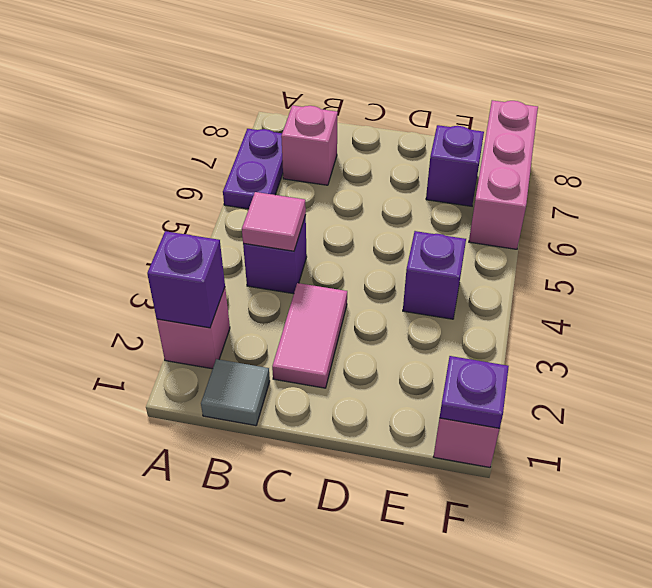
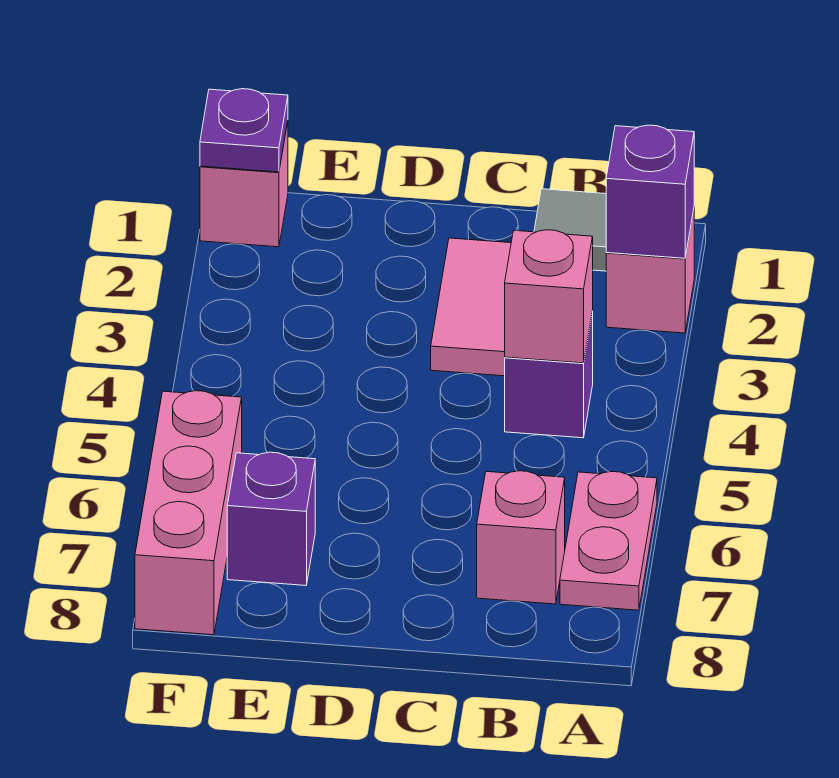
purple 1x2 plate [223,129,283,209] -> pink 1x2 plate [560,472,657,610]
pink 1x1 tile [242,192,306,251] -> pink 1x1 brick [505,230,593,363]
purple 1x1 brick [403,231,466,319] -> none

